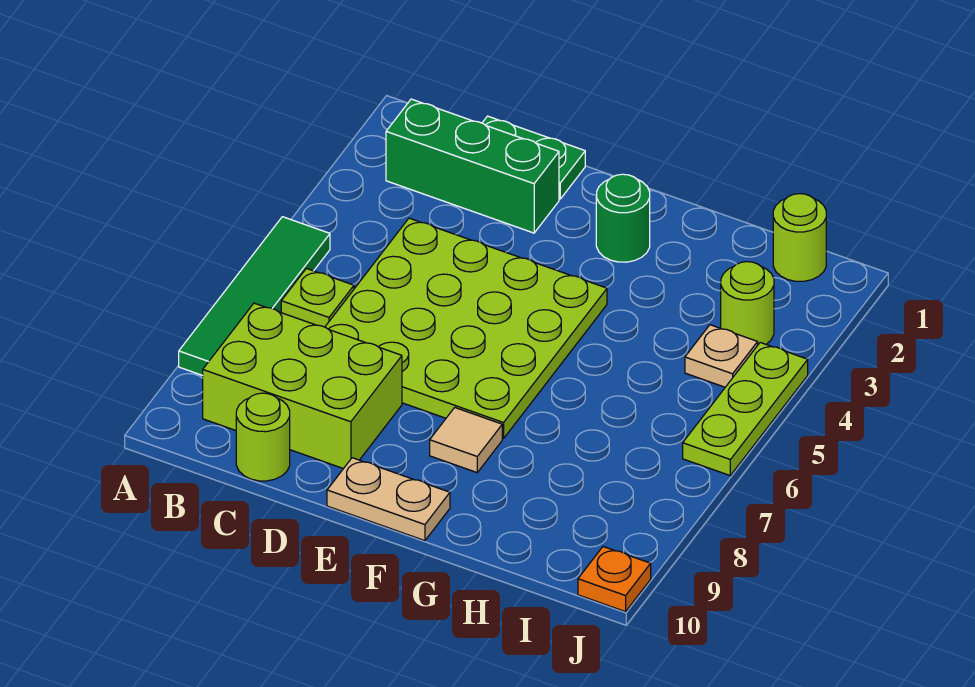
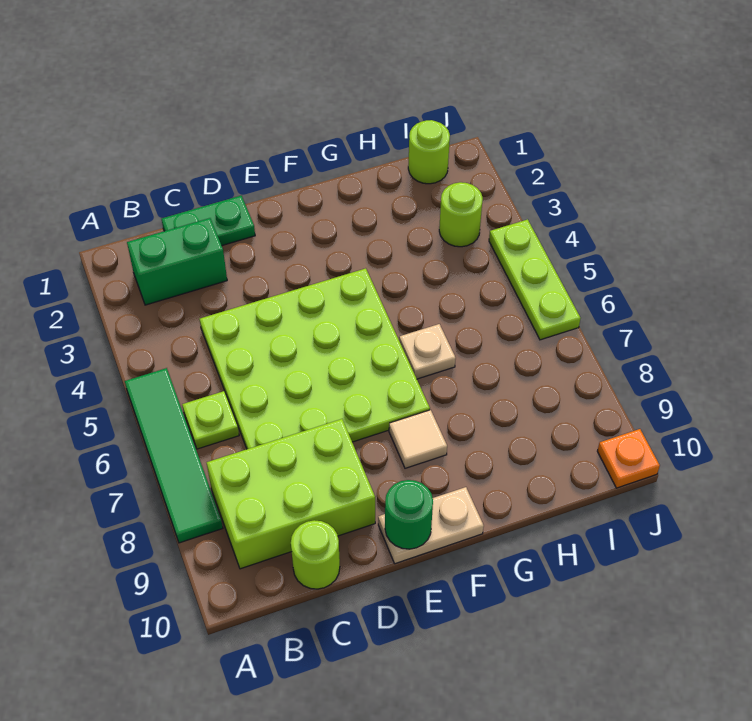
green 1x3 brick [386,99,559,233] -> green 1x2 brick [127,218,227,305]
green 1x1 round brick [596,174,650,262] -> green 1x1 round brick moved to [385,480,433,549]
tan 1x1 plate [685,325,758,387] -> tan 1x1 plate moved to [399,324,456,379]

